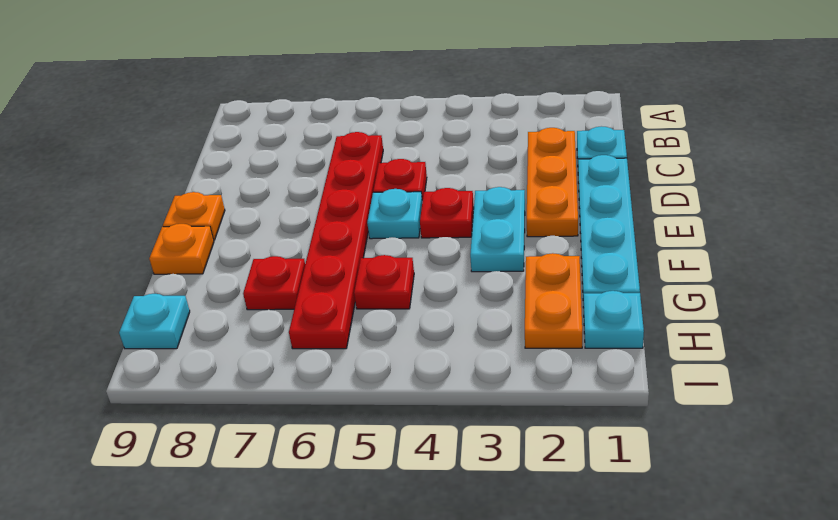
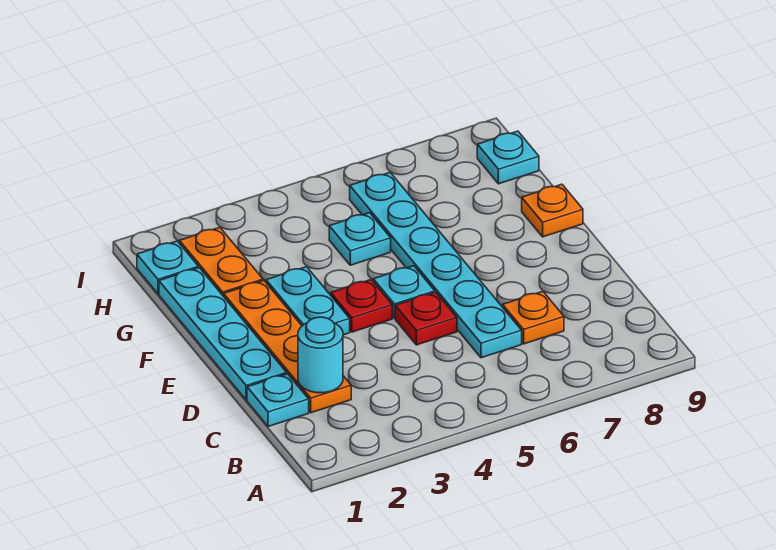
orange 1x3 plate [527,128,578,237] -> orange 1x4 plate [224,281,351,413]
none -> cyan 1x1 round brick [298,317,343,393]
red 1x6 plate [289,132,383,349] -> cyan 1x6 plate [350,173,522,358]
orange 1x1 plate [163,192,225,240] -> orange 1x1 plate moved to [503,291,564,344]
red 1x1 plate [354,255,414,309] -> cyan 1x1 plate [329,213,391,265]
red 1x1 plate [243,256,305,310] -> none

